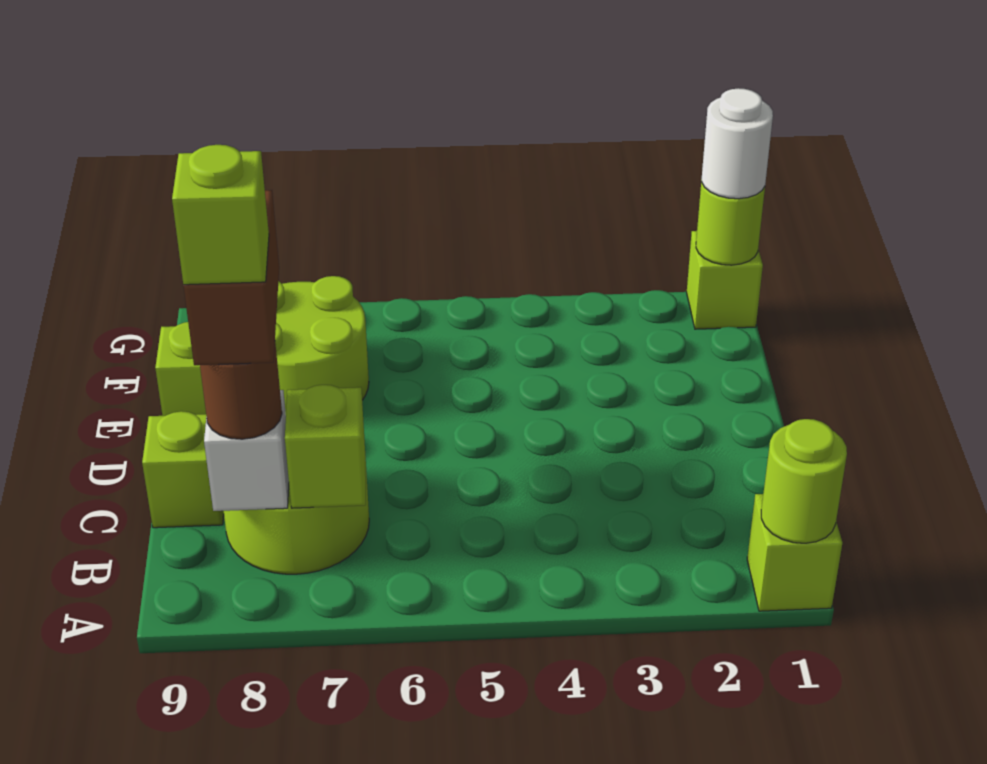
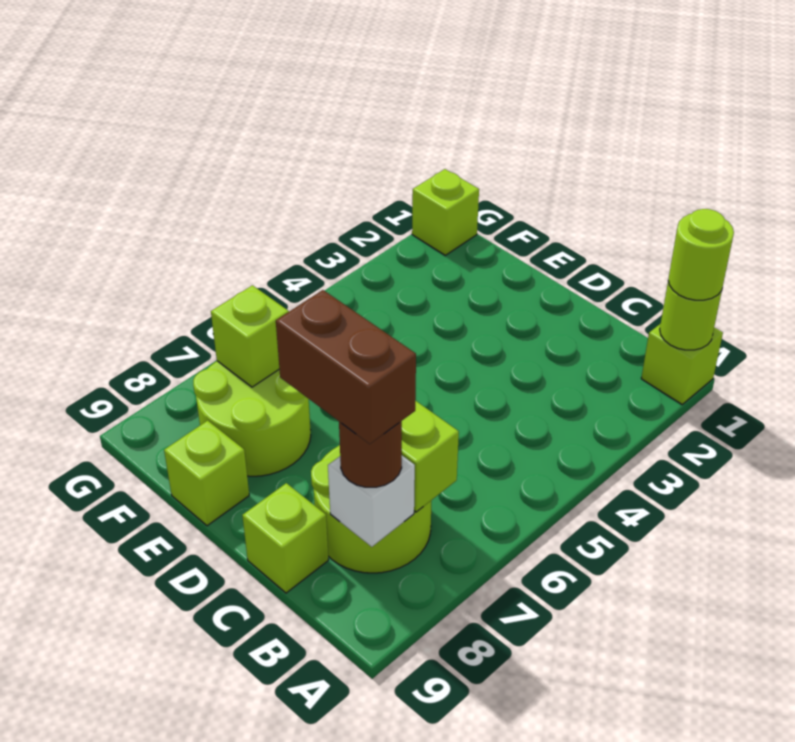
lime 1x1 brick [172,145,269,285] -> lime 1x1 brick moved to [211,285,289,387]
lime 1x1 round brick [696,179,765,265] -> lime 1x1 round brick moved to [668,209,734,300]
white 1x1 round brick [702,88,773,199] -> none

